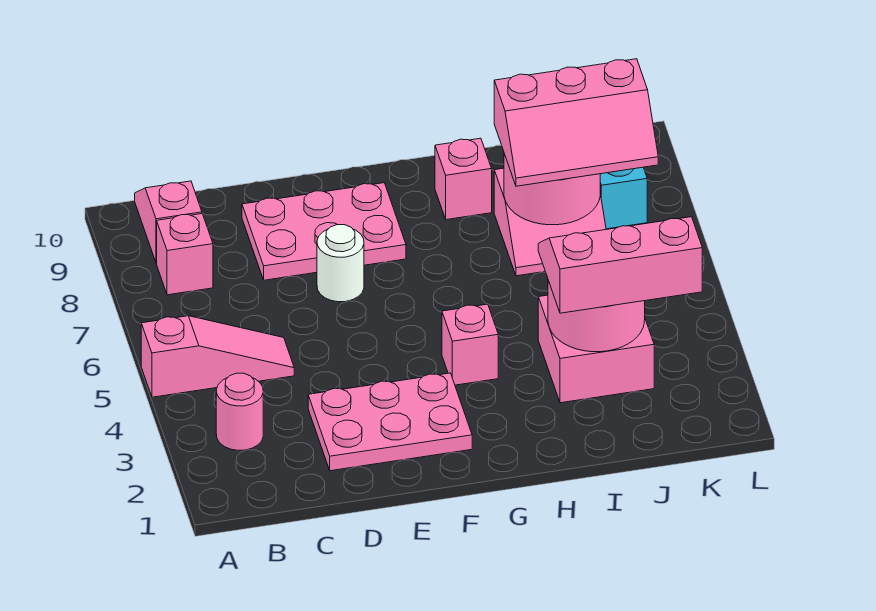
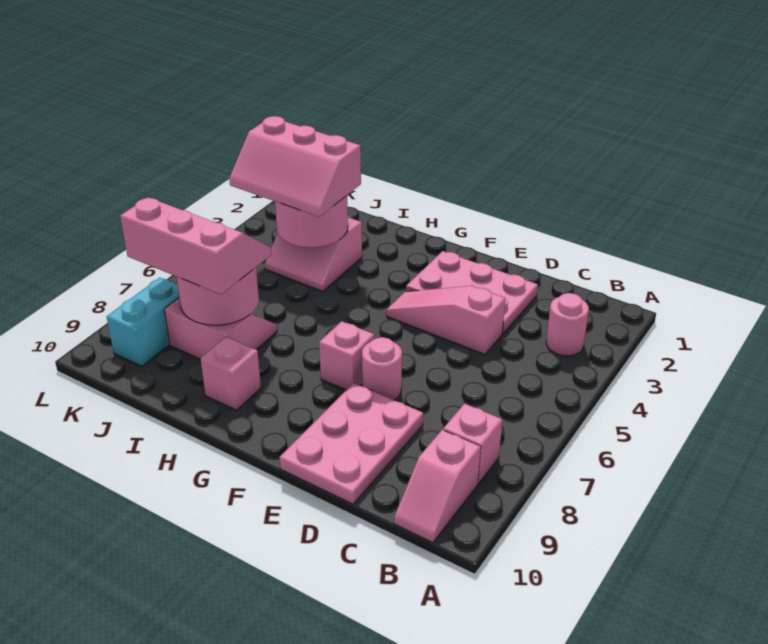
pink 1x3 slope [141,316,294,397] -> pink 1x3 slope moved to [386,286,505,355]
pink 2x3 plate [242,183,406,280] -> pink 2x3 plate turned to [280,383,423,504]
white 1x1 round brick [317,225,364,302] -> pink 1x1 round brick [362,337,402,400]
pink 1x1 brick [442,304,498,385] -> pink 1x1 brick moved to [319,321,374,390]
pink 2x2 brick [538,295,654,403] -> pink 2x2 slope [265,217,362,291]

